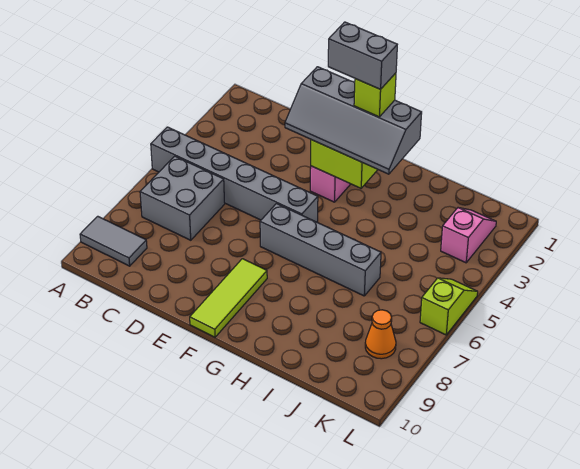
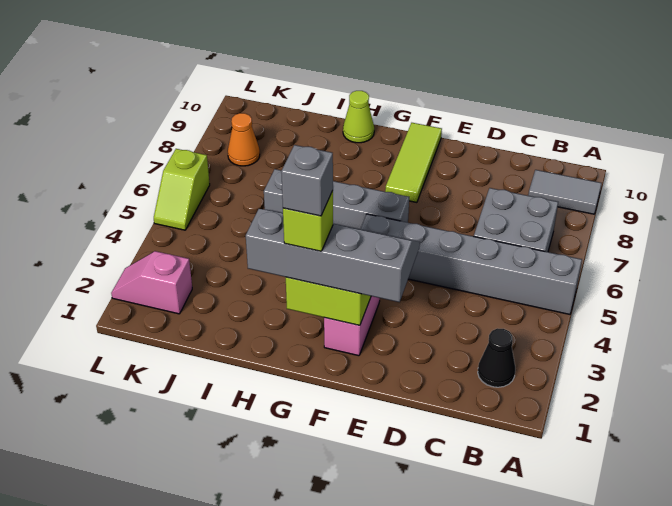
none -> black 1x1 cone [478,328,515,387]
grey 1x2 brick [328,22,397,89] -> grey 1x1 brick [281,145,333,216]
none -> lime 1x1 cone [343,91,374,143]
pink 1x2 slope [441,208,496,263] -> pink 1x2 slope turned to [111,251,192,314]

